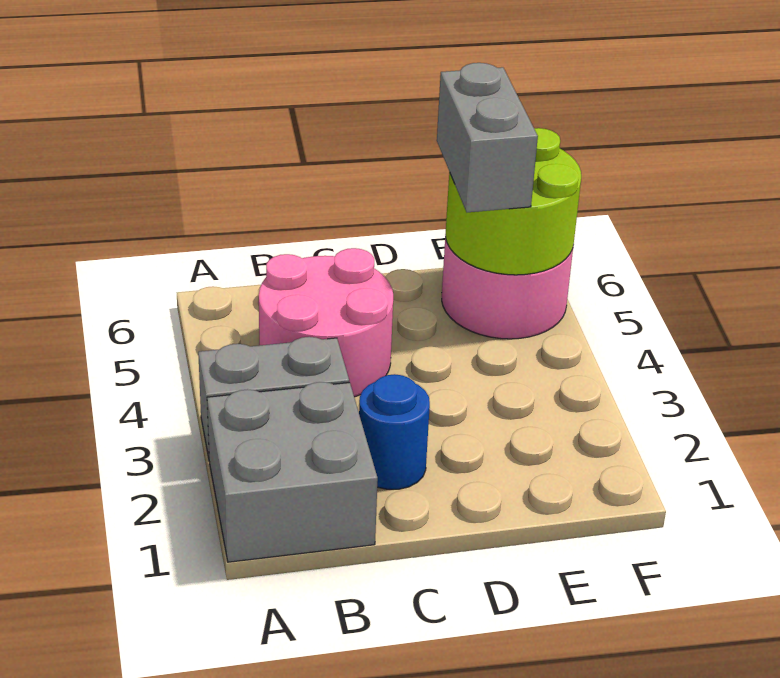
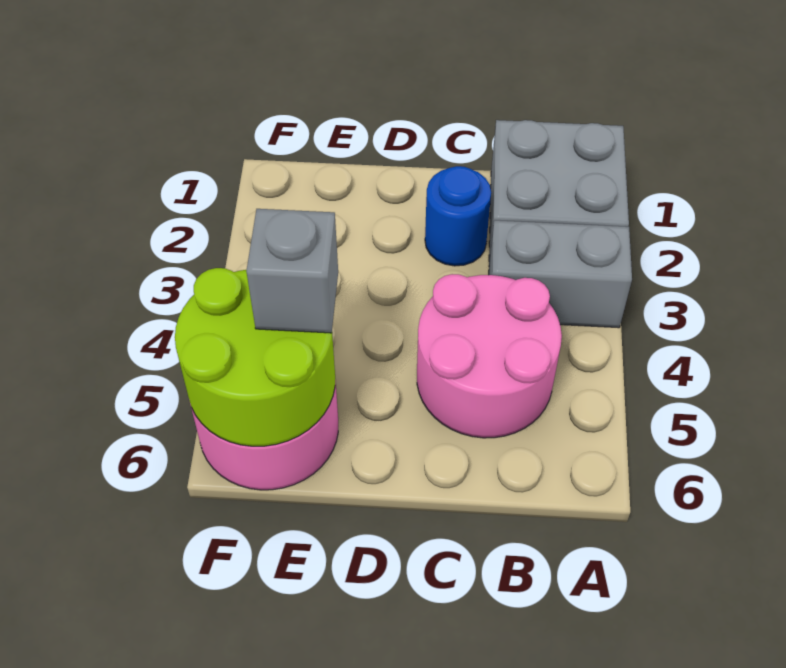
grey 1x2 brick [437,63,538,212] -> grey 1x1 brick [246,209,338,333]

